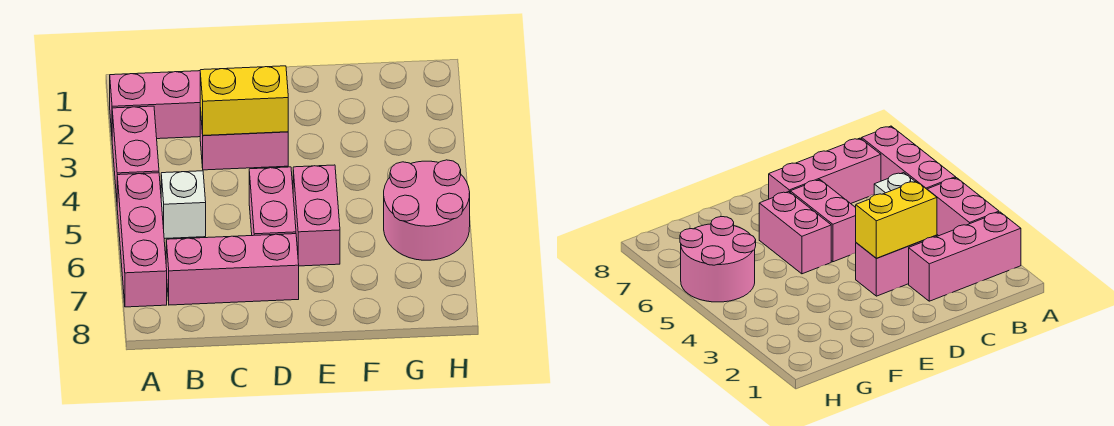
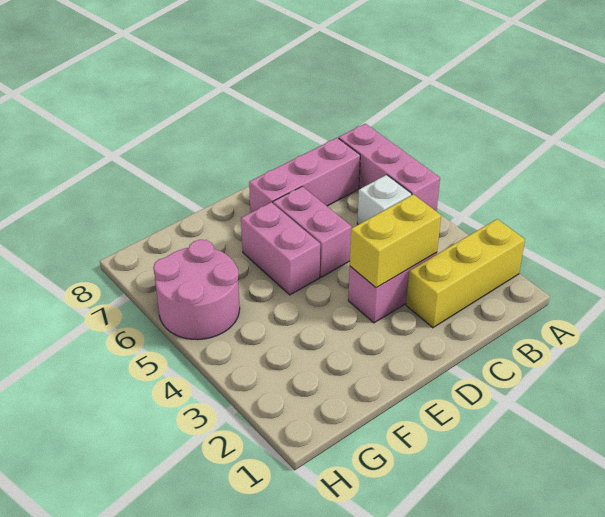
pink 1x3 brick [110,71,200,139] -> yellow 1x3 brick [406,219,525,328]
pink 1x2 brick [112,106,159,198] -> none

